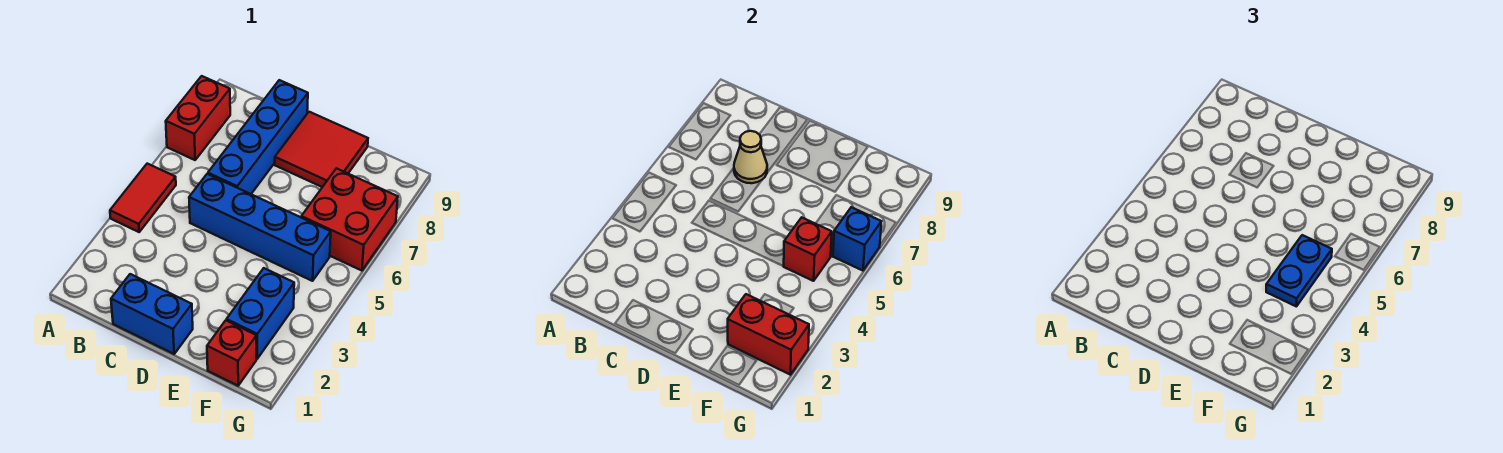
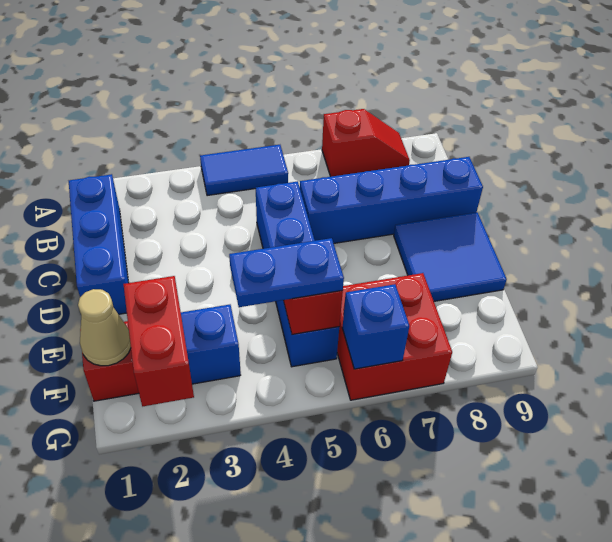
red 1x2 tile [110,164,176,232] -> blue 1x2 tile [200,145,288,196]
red 1x2 brick [166,76,230,160] -> red 1x2 slope [322,109,410,177]
blue 1x2 brick [111,274,193,354] -> blue 1x3 brick [69,174,129,314]
tan 1x1 cone [734,131,767,183] -> tan 1x1 cone moved to [78,289,131,366]
red 2x2 tile [275,112,368,187] -> blue 2x2 tile [394,212,507,301]

